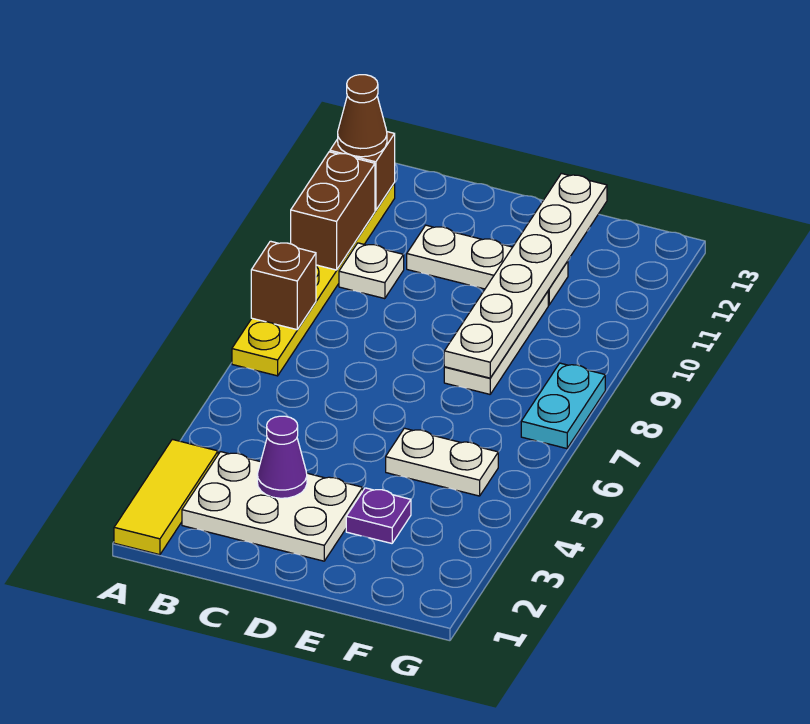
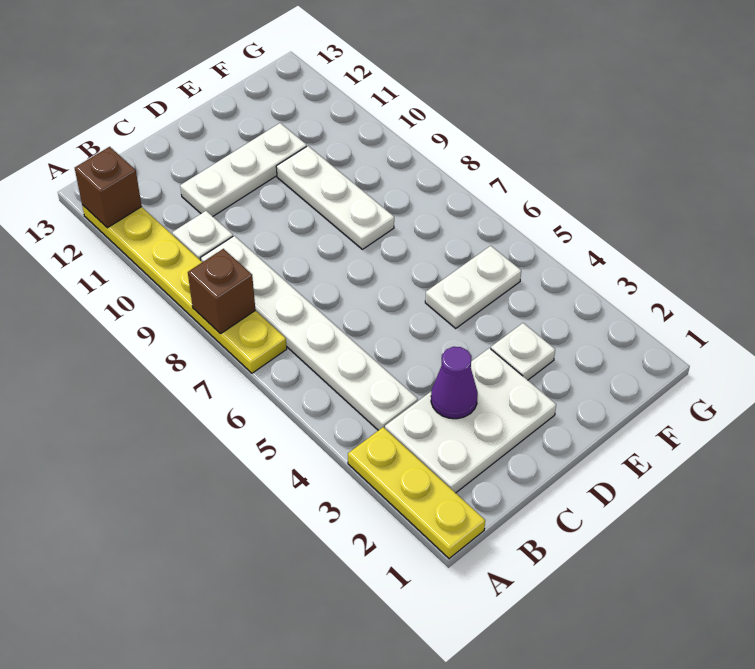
yellow 1x3 tile [114,439,218,555] -> yellow 1x3 plate [348,427,485,559]
brown 1x2 brick [291,152,375,270] -> none
brown 1x1 cone [338,75,387,157] -> none
purple 1x1 plate [346,488,411,543] -> white 1x1 plate [491,323,555,380]
white 1x6 plate [444,173,607,378] -> white 1x6 plate moved to [200,236,418,430]
cyan 1x2 plate [521,363,605,449] -> none

